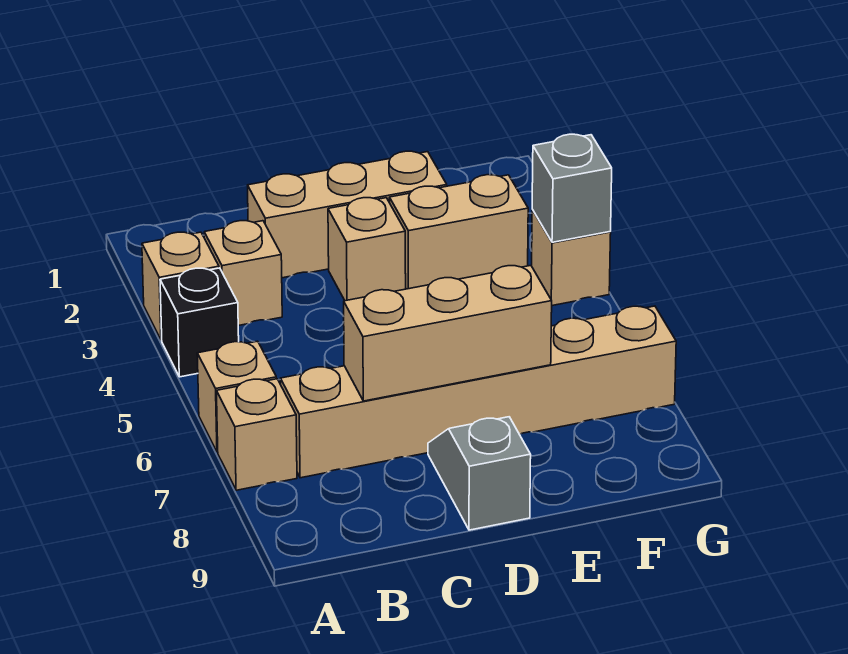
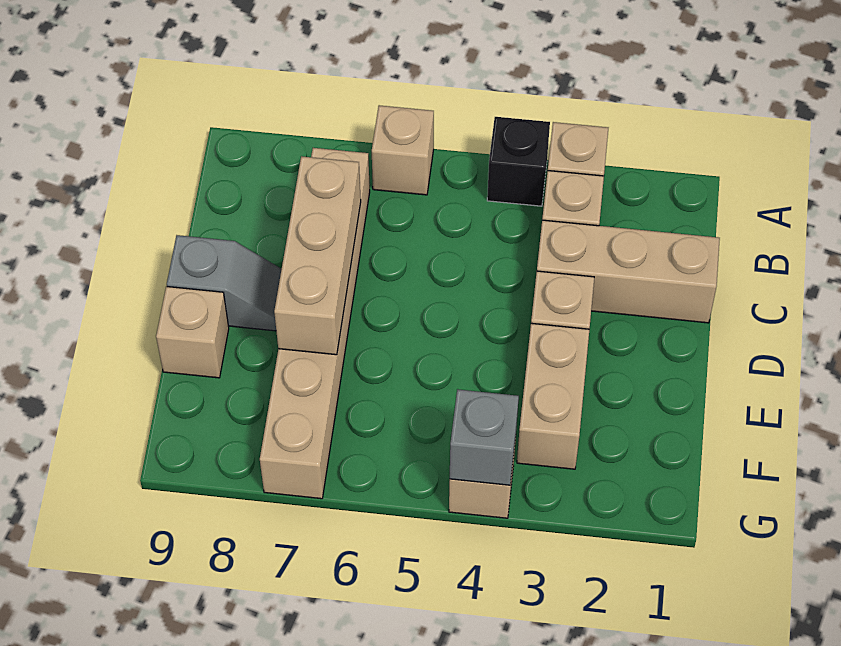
tan 1x1 brick [217,379,297,490] -> tan 1x1 brick moved to [156,287,229,378]
tan 1x3 brick [248,151,447,278] -> tan 1x3 brick turned to [537,220,720,323]

